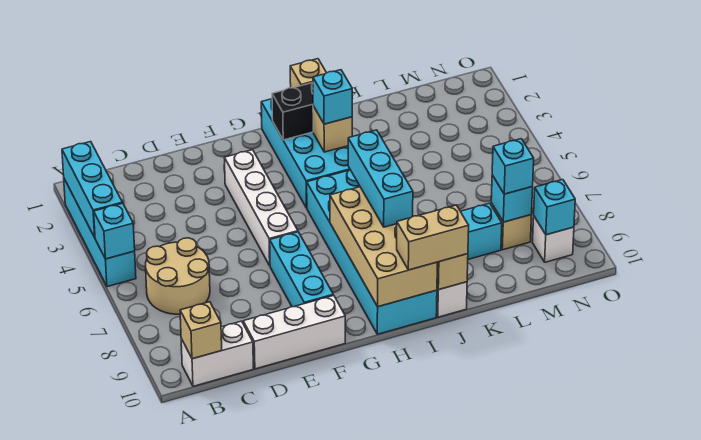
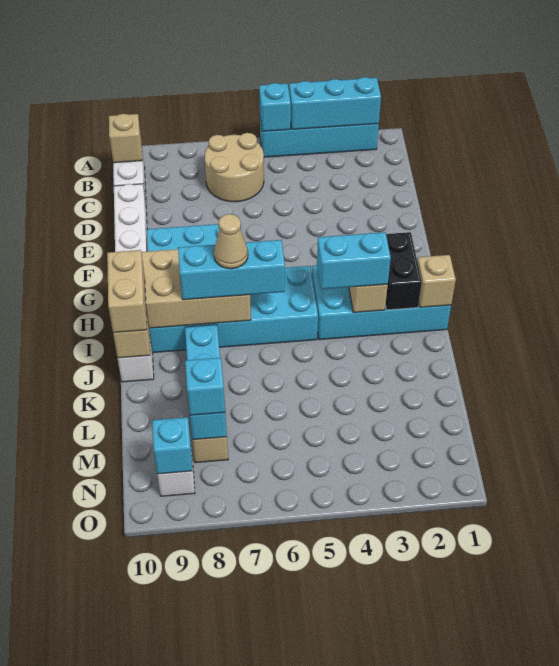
white 1x4 brick [224,150,298,266] -> none
cyan 1x1 brick [313,70,352,124] -> cyan 1x2 brick [317,232,391,289]
none -> tan 1x1 cone [214,214,248,269]

